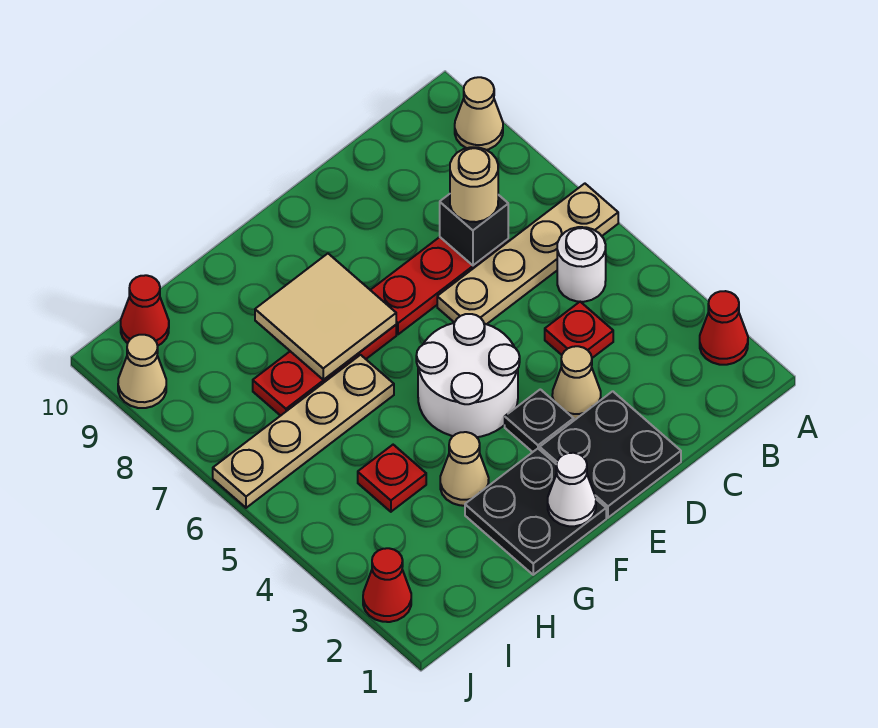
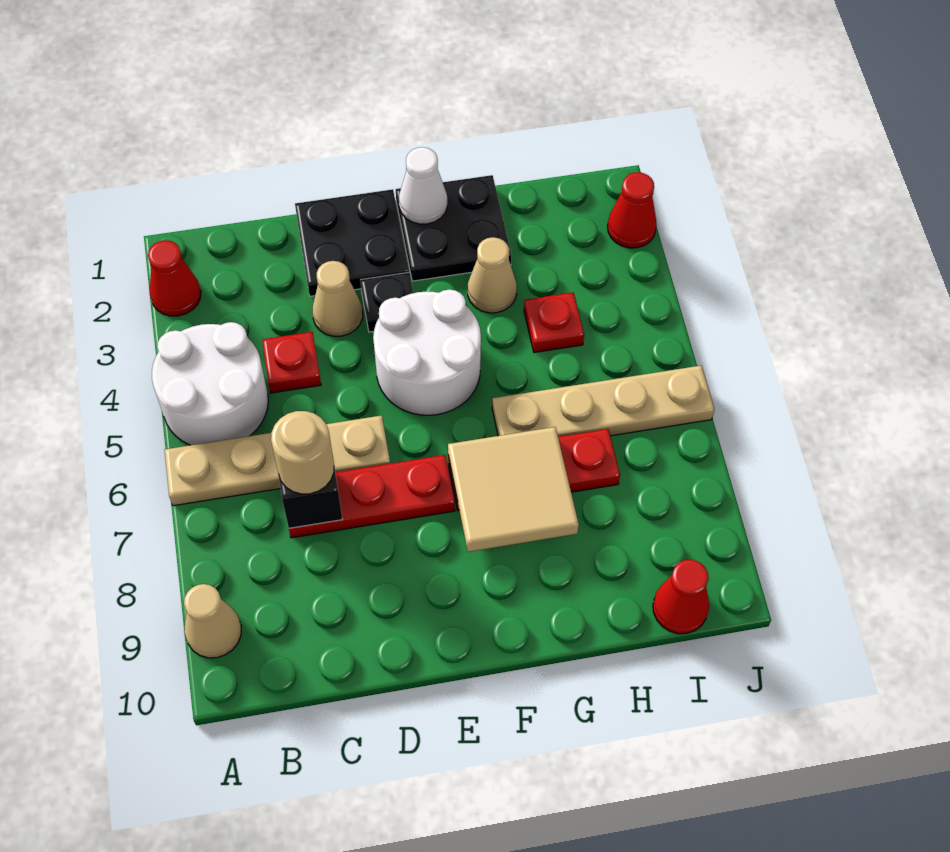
white 1x1 round brick [557,227,606,302] -> white 2x2 round brick [152,322,268,445]
tan 1x1 cone [118,335,166,408] -> none

